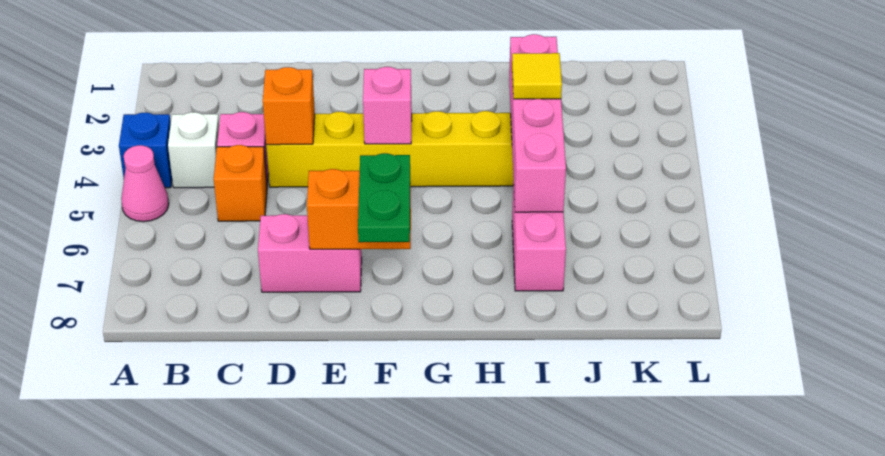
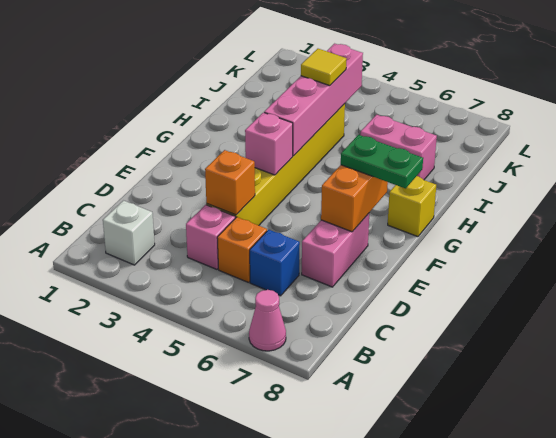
blue 1x1 brick [119,112,172,188] -> blue 1x1 brick moved to [250,230,300,296]
pink 1x1 cone [121,145,169,222] -> pink 1x1 cone moved to [249,290,286,351]
white 1x1 brick [168,112,219,188] -> white 1x1 brick moved to [103,201,155,265]
none -> yellow 1x1 brick [388,176,436,237]
pink 1x4 brick [509,34,566,212] -> pink 1x4 brick turned to [264,44,363,156]

